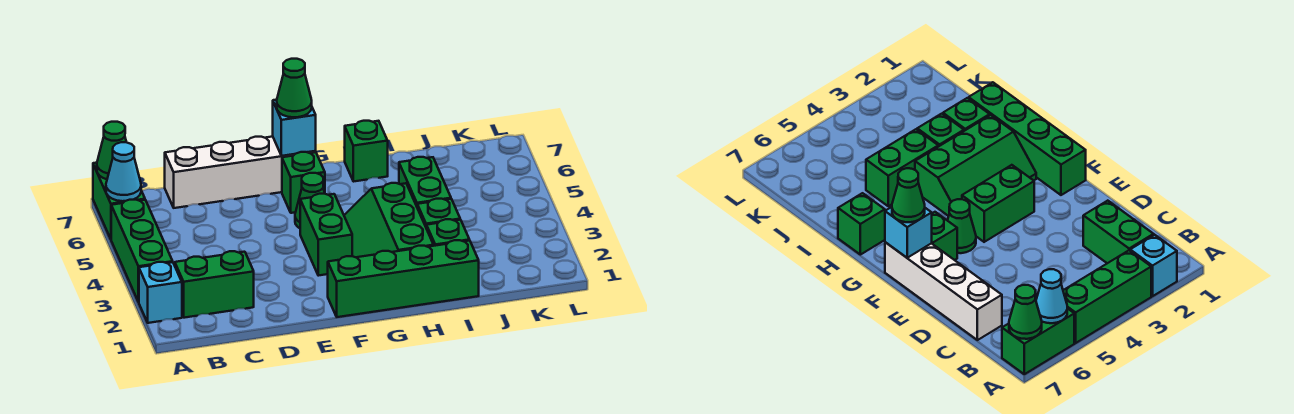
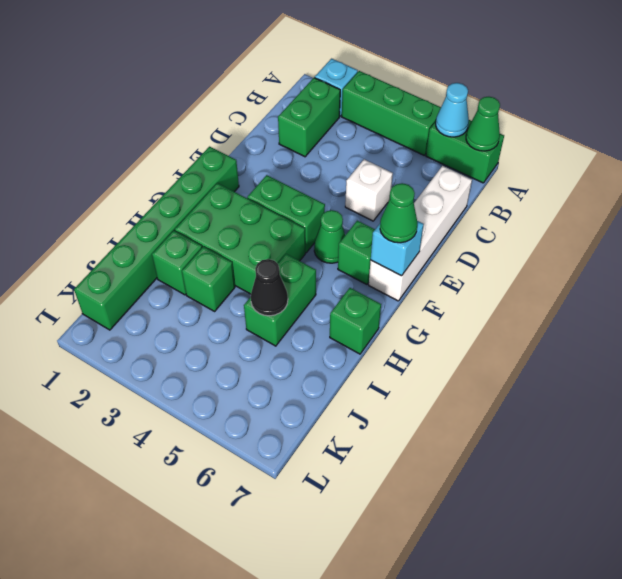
none -> white 1x1 brick [345,159,393,221]
green 1x4 brick [328,240,479,317] -> green 1x6 brick [74,147,239,330]
green 2x3 slope [344,183,434,257] -> green 2x3 brick [175,183,305,294]
green 1x2 brick [399,157,451,206] -> green 1x2 brick turned to [244,254,316,346]
none -> black 1x1 cone [251,259,288,316]

